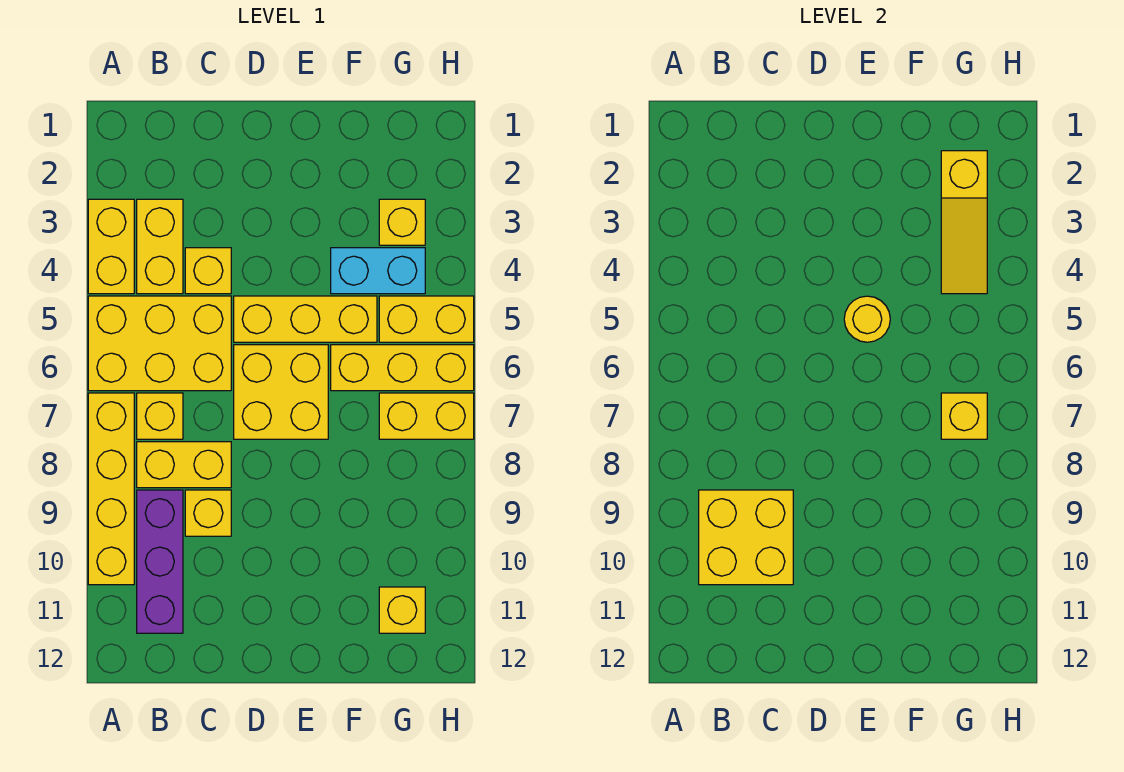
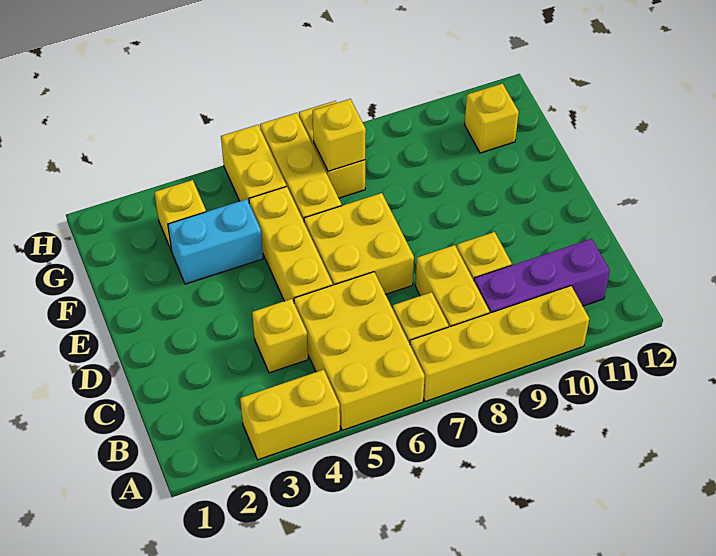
yellow 1x2 brick [137,199,183,294] -> none
yellow 2x2 brick [699,490,793,585] -> none
yellow 1x1 round brick [844,296,890,342] -> none
cyan 1x2 brick [331,248,425,294] -> cyan 1x2 brick turned to [168,199,263,284]
yellow 1x3 slope [941,151,987,294] -> none

